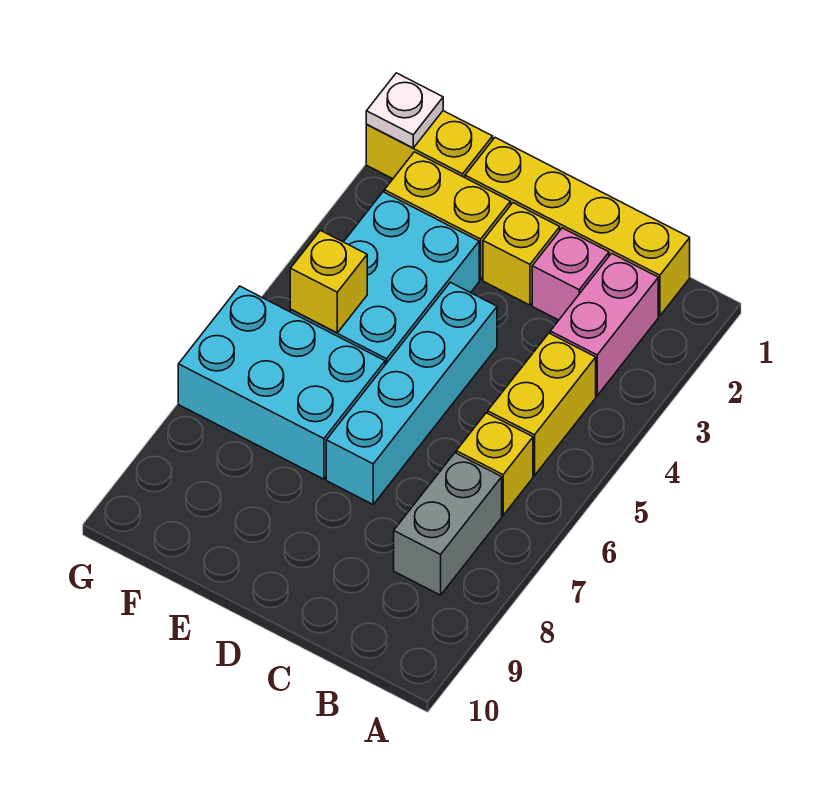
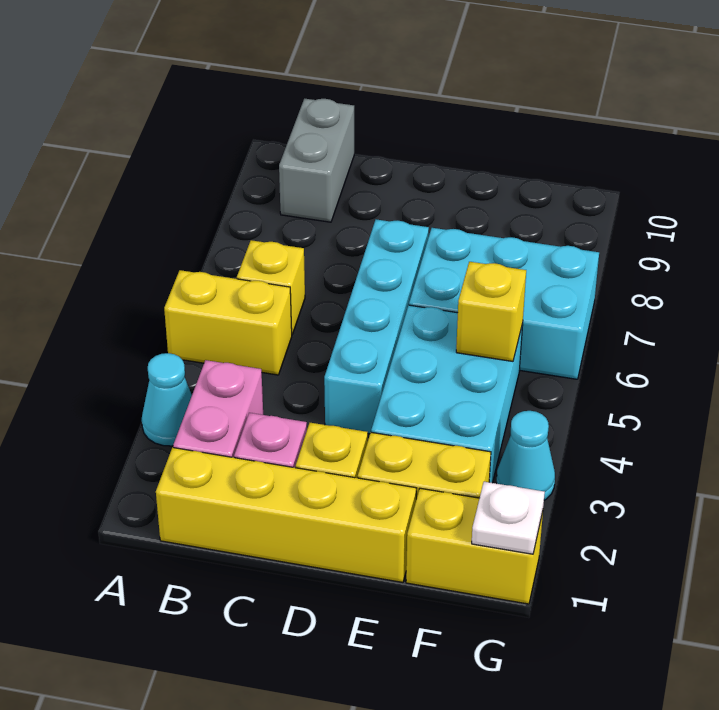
none -> cyan 1x1 cone [142,353,192,446]
yellow 1x2 brick [488,333,596,476] -> yellow 1x2 brick turned to [164,270,292,375]
grey 1x2 brick [394,453,502,595] -> grey 1x2 brick moved to [279,99,354,222]
none -> cyan 1x1 cone [497,411,555,500]

